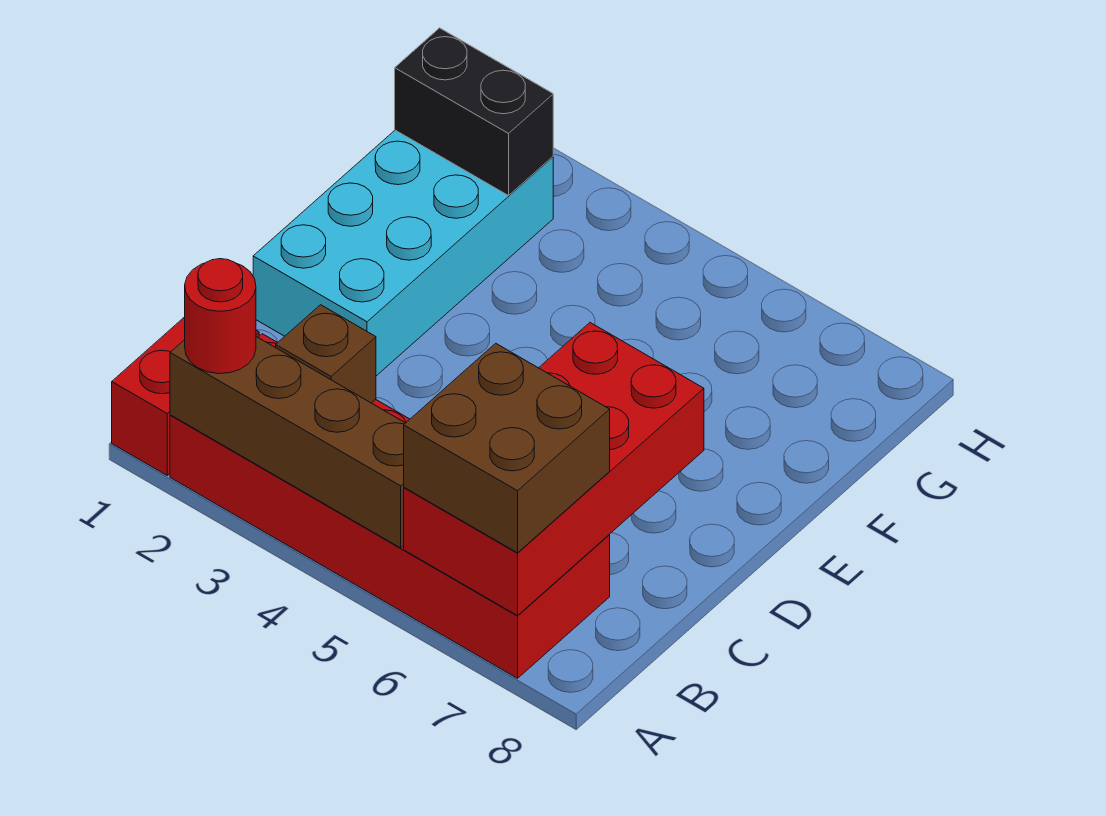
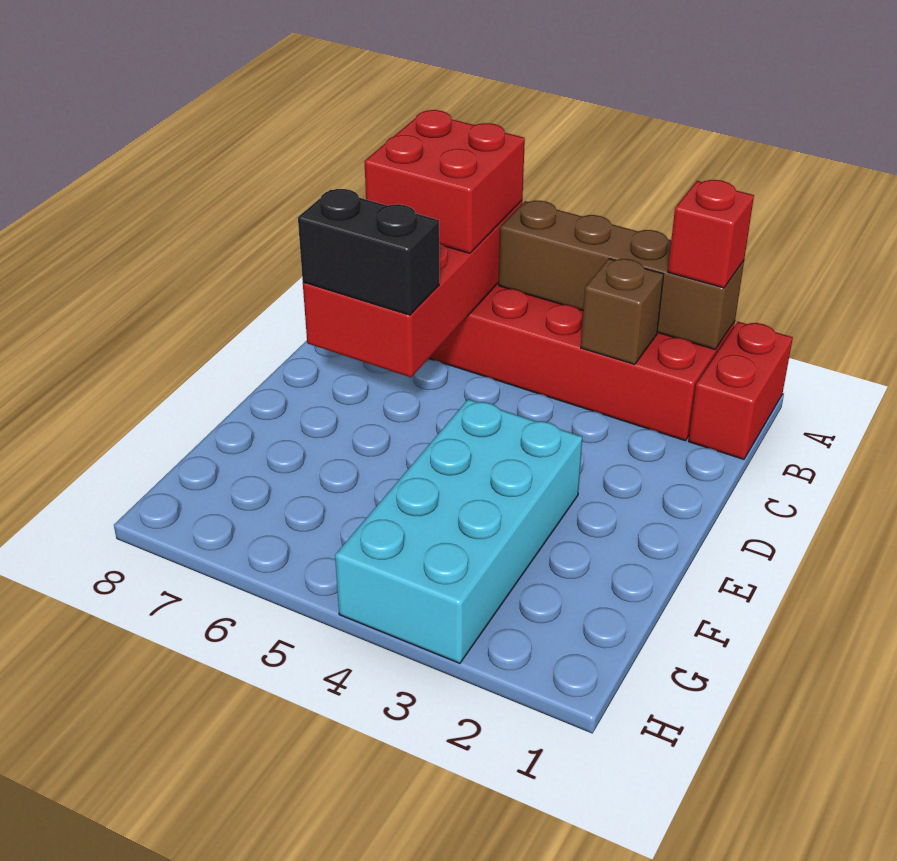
red 1x1 round brick [185,259,256,374] -> red 1x1 brick [668,180,754,288]
brown 2x2 brick [404,343,610,553] -> red 2x2 brick [364,110,525,253]
cyan 2x4 brick [253,130,553,376] -> cyan 2x4 brick moved to [335,399,582,663]
black 1x2 brick [395,28,553,196] -> black 1x2 brick moved to [298,189,439,315]

